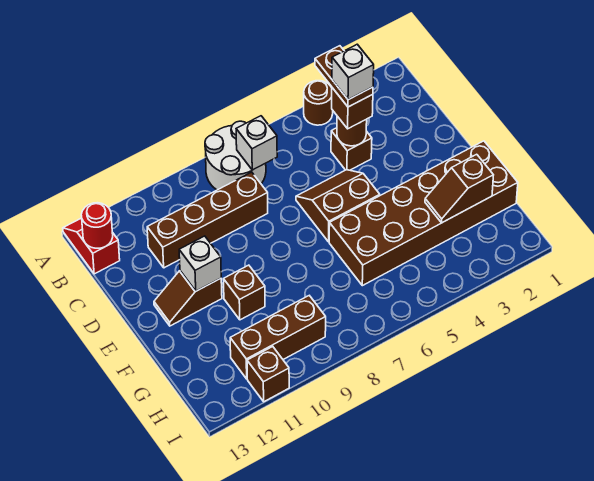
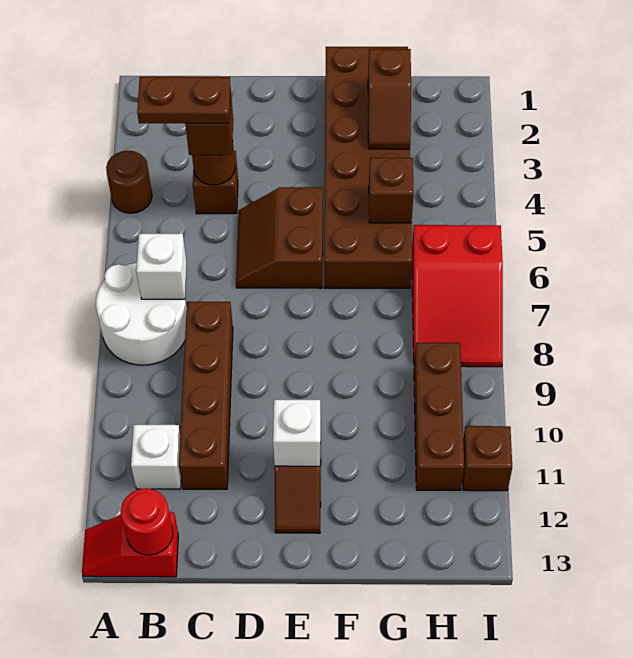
white 1x1 brick [332,44,374,100] -> white 1x1 brick moved to [131,425,181,489]
brown 1x1 brick [223,265,265,320] -> brown 1x1 brick moved to [369,158,414,223]
none -> red 2x3 slope [412,225,503,367]

